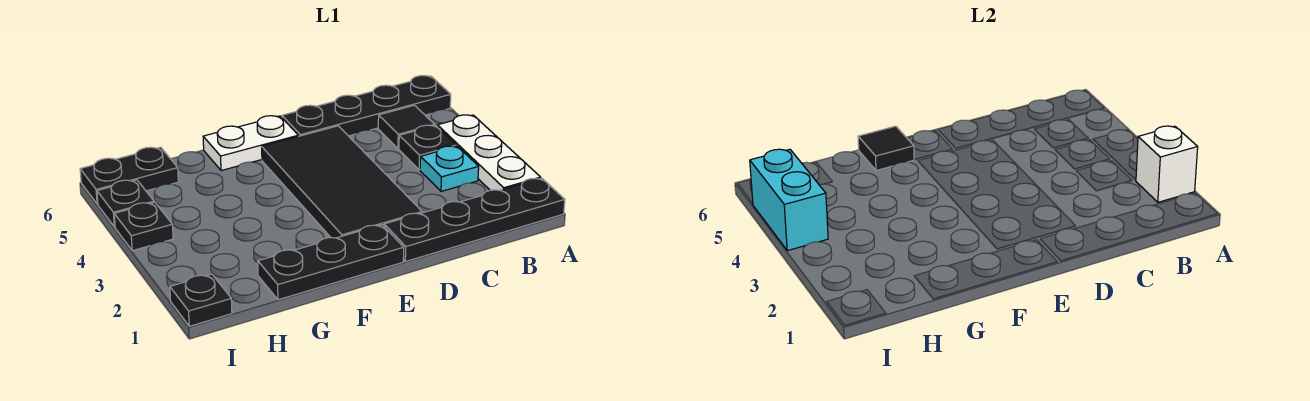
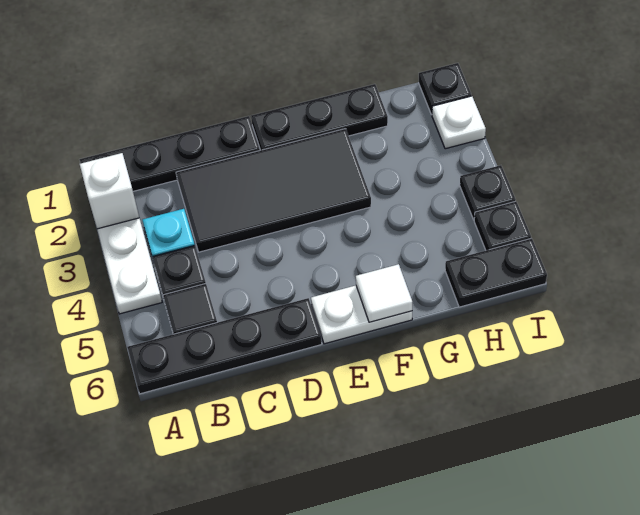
black 2x4 tile [262,126,422,238] -> black 2x4 tile turned to [176,129,371,252]
black 1x1 tile [858,126,914,171] -> white 1x1 tile [356,264,412,322]
none -> white 1x1 plate [432,96,486,149]
cyan 1x2 brick [750,149,828,251] -> none

